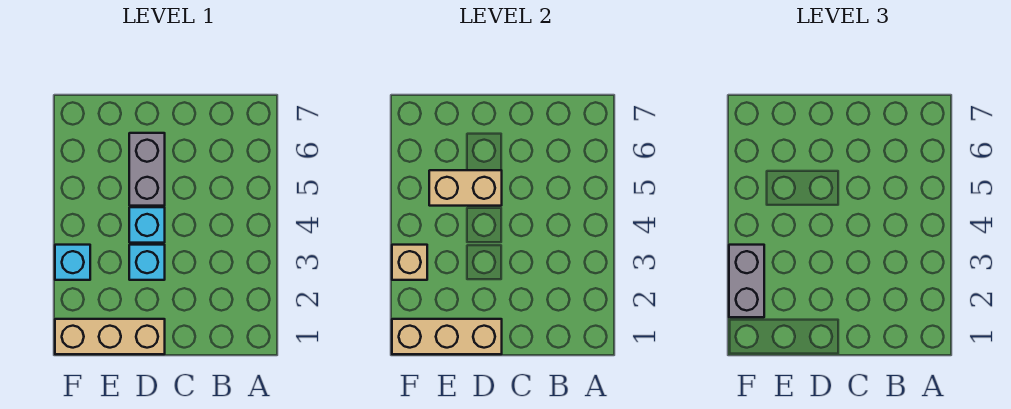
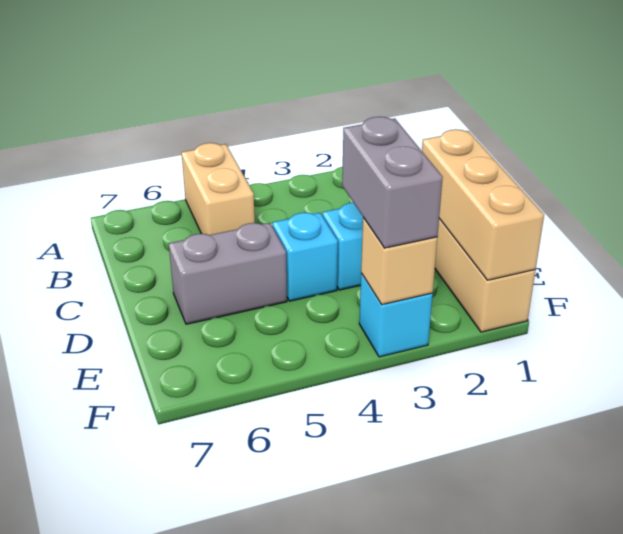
tan 1x2 brick [429,170,502,206] -> tan 1x2 brick moved to [182,143,255,235]
grey 1x2 brick [729,245,764,317] -> grey 1x2 brick turned to [342,117,443,248]

